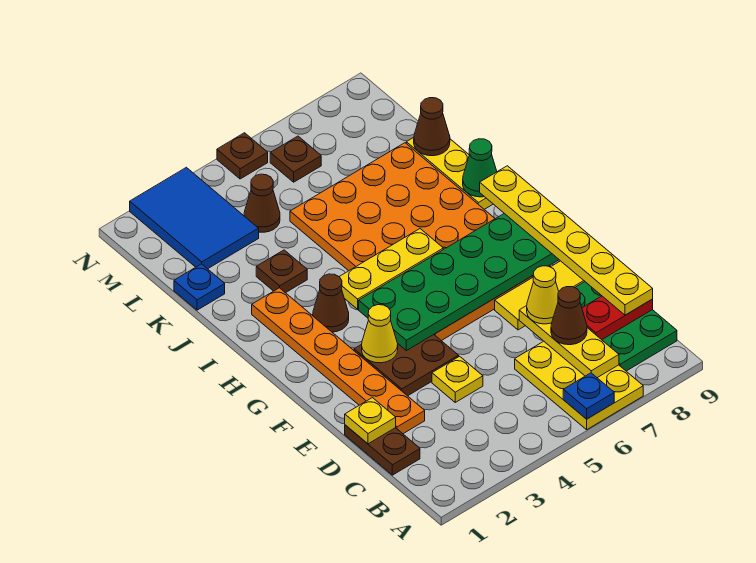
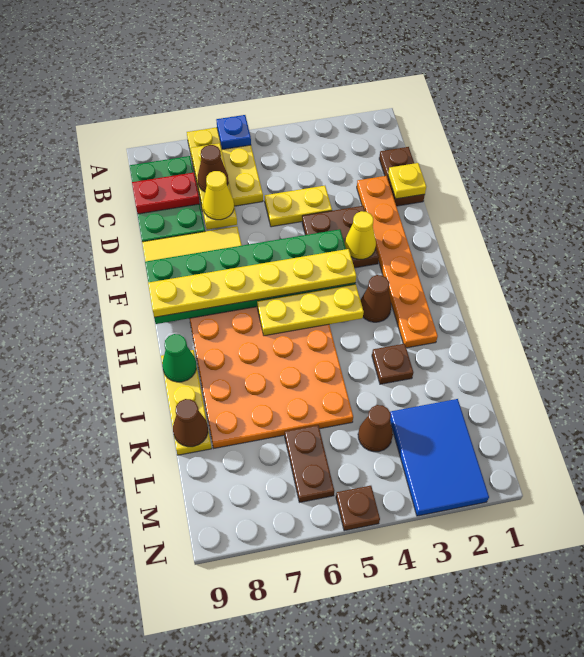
yellow 1x6 plate [480,166,653,315] -> yellow 1x6 plate turned to [148,249,356,317]
yellow 1x1 plate [432,356,483,402] -> yellow 1x2 plate [265,186,332,227]
blue 1x1 plate [174,264,225,310] -> none
brown 1x1 plate [270,136,321,182] -> brown 1x2 plate [285,425,334,502]

